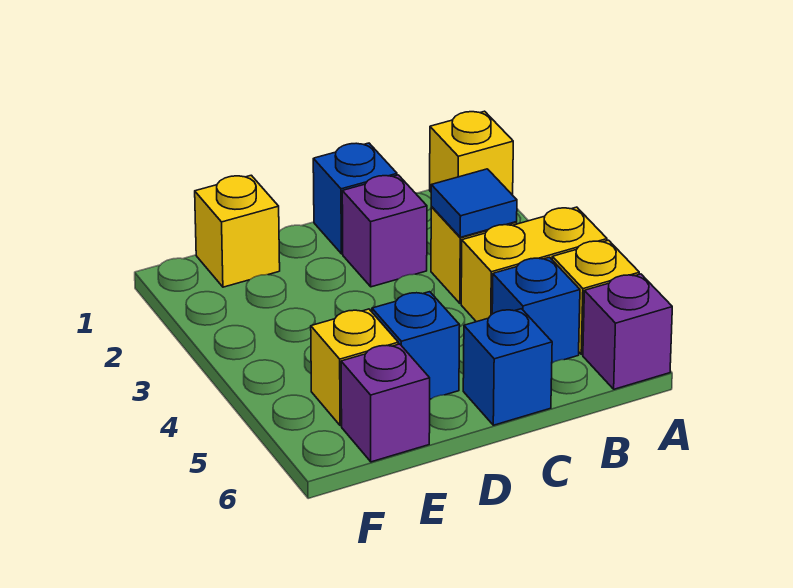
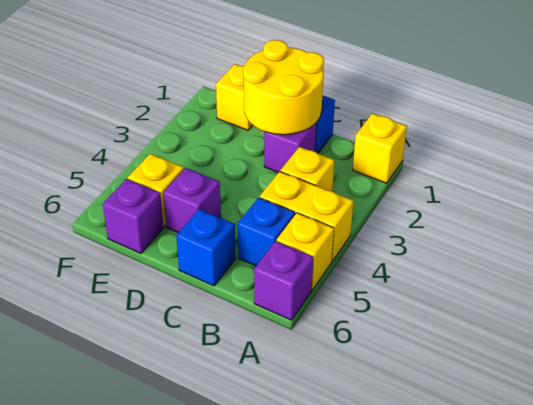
blue 1x1 tile [431,169,517,237] -> none
none -> yellow 2x2 round brick [243,40,324,135]
blue 1x1 brick [372,292,460,399] -> purple 1x1 brick [163,168,221,233]

